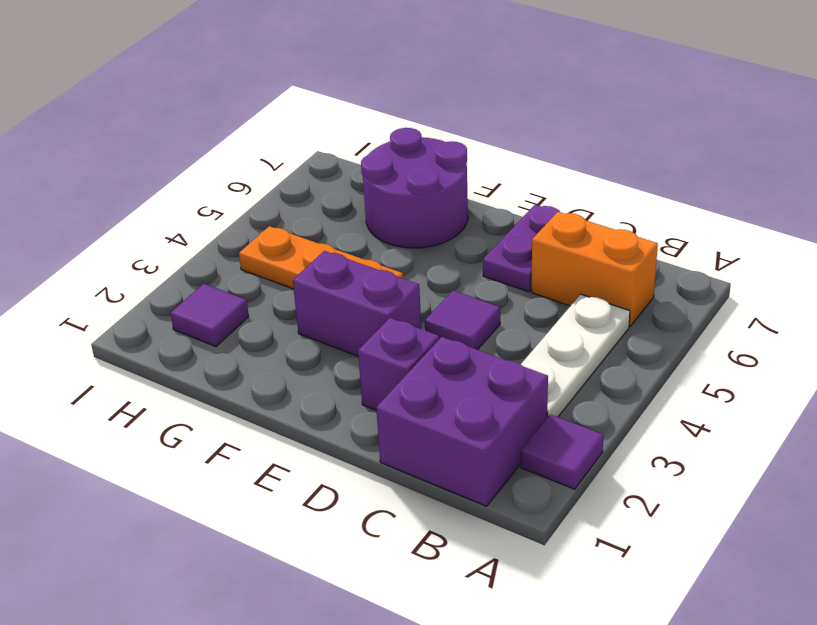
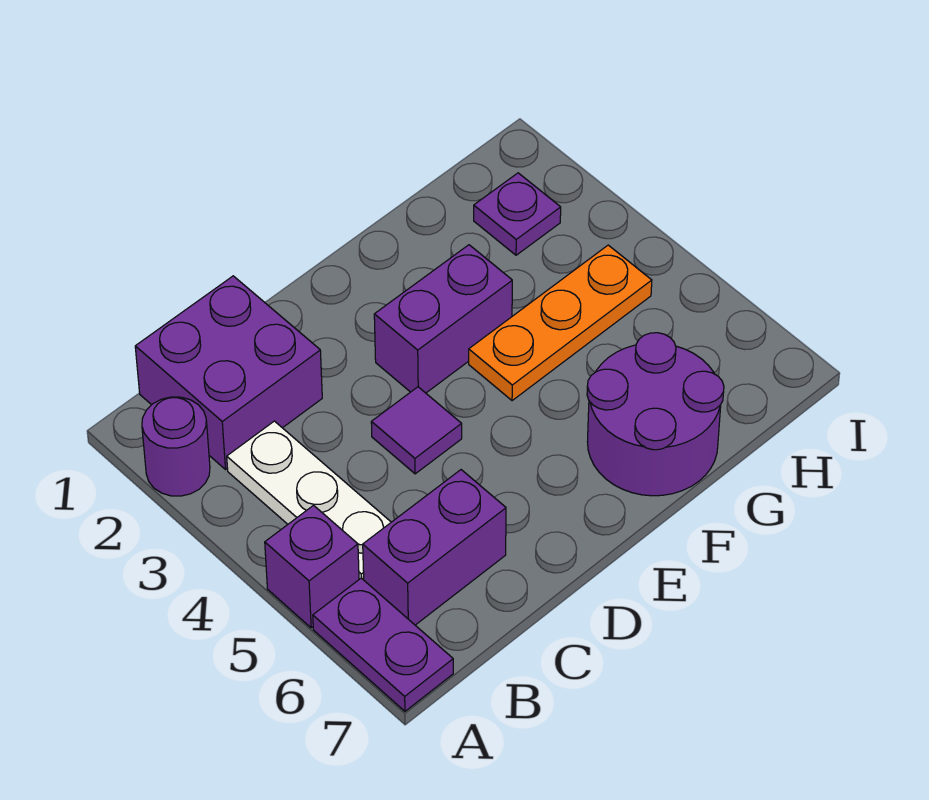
purple 1x1 tile [521,414,603,489] -> purple 1x1 round brick [142,397,210,496]
orange 1x2 brick [532,212,658,326] -> purple 1x2 brick [363,470,506,625]
purple 1x1 brick [358,318,439,410] -> purple 1x1 brick moved to [265,505,359,628]
purple 1x2 plate [483,205,560,292] -> purple 1x2 plate moved to [313,578,453,711]
purple 1x1 tile [171,284,249,346] -> purple 1x1 plate [474,173,561,255]

